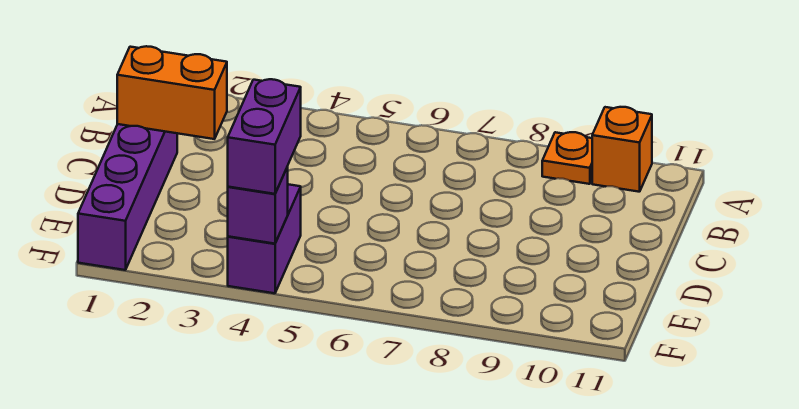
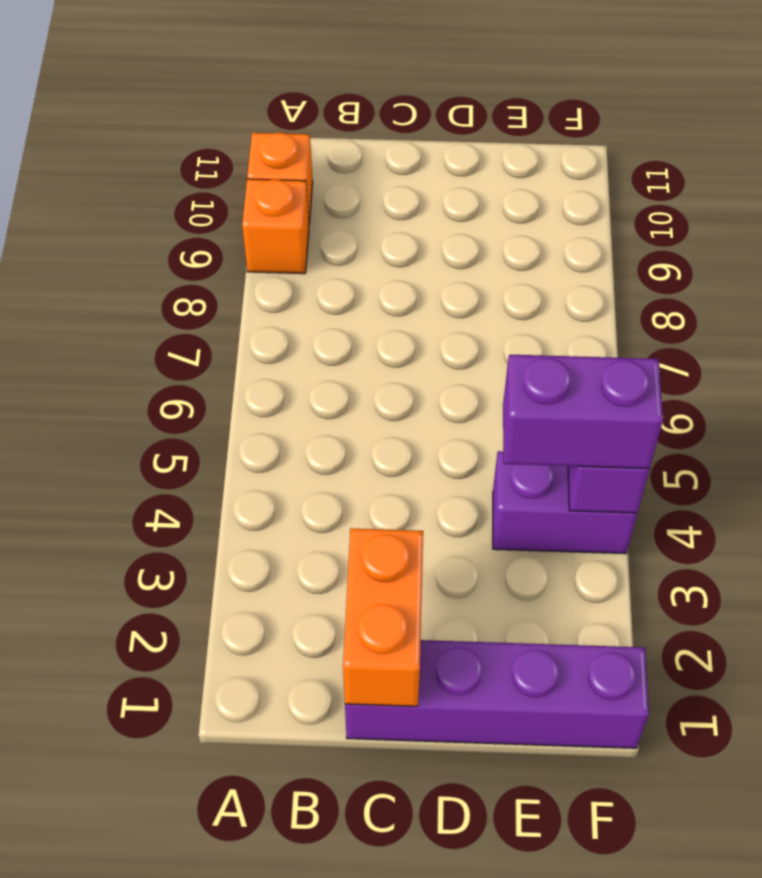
orange 1x1 plate [542,132,592,184] -> orange 1x1 brick [242,179,309,274]

